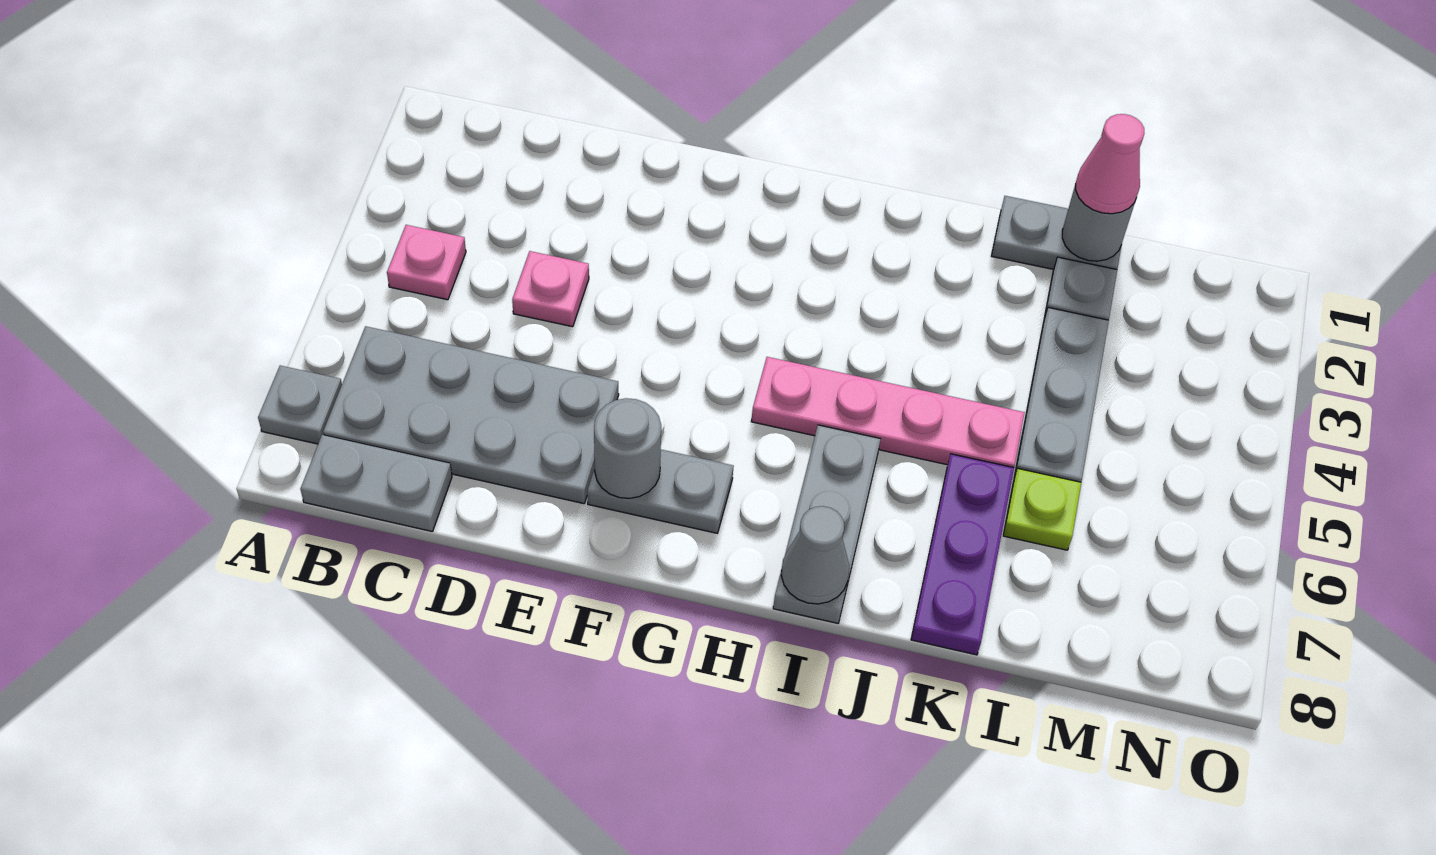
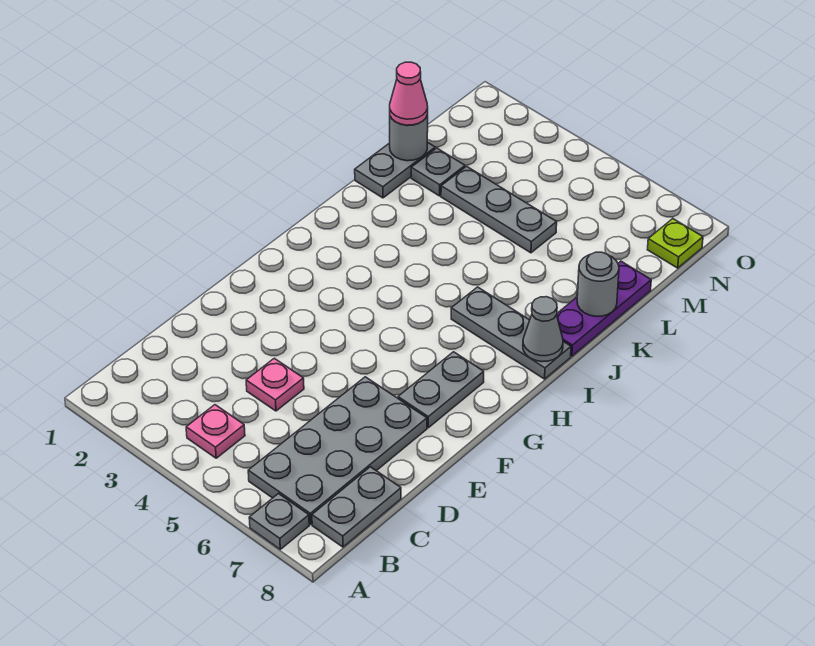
grey 1x1 round brick [594,398,661,498] -> grey 1x1 round brick moved to [577,252,619,316]
pink 1x4 plate [751,357,1025,468] -> none
purple 1x3 plate [911,454,1014,655] -> purple 1x3 plate turned to [557,261,651,356]
lime 1x1 plate [1003,469,1081,550] -> lime 1x1 plate moved to [647,219,703,268]

